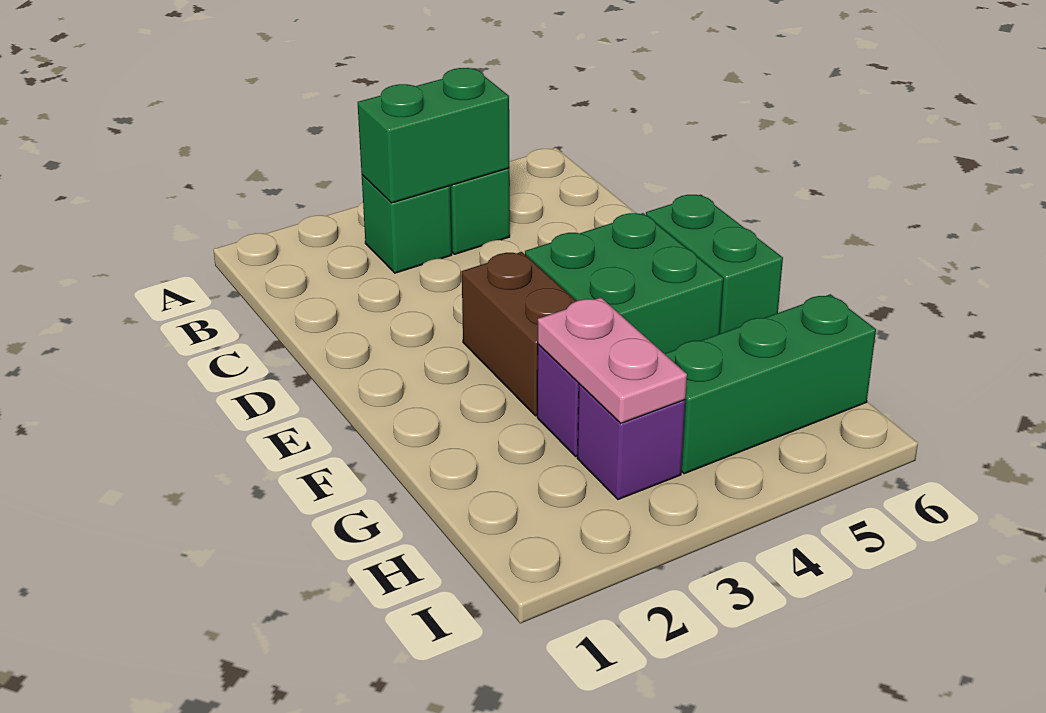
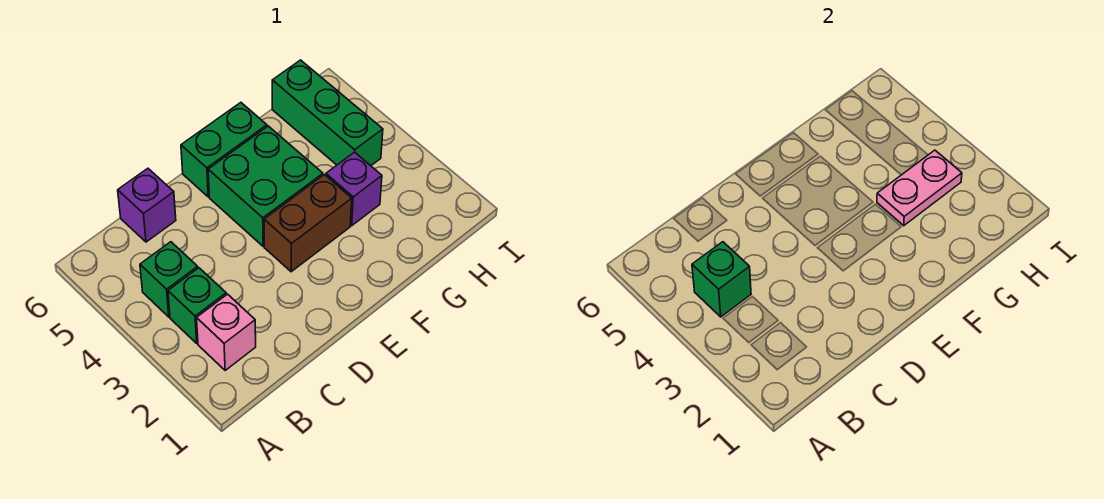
none -> pink 1x1 brick [197,294,256,370]
green 1x2 brick [358,68,509,203] -> green 1x1 brick [692,242,751,317]
purple 1x1 brick [577,384,685,499] -> purple 1x1 brick moved to [118,168,176,242]

